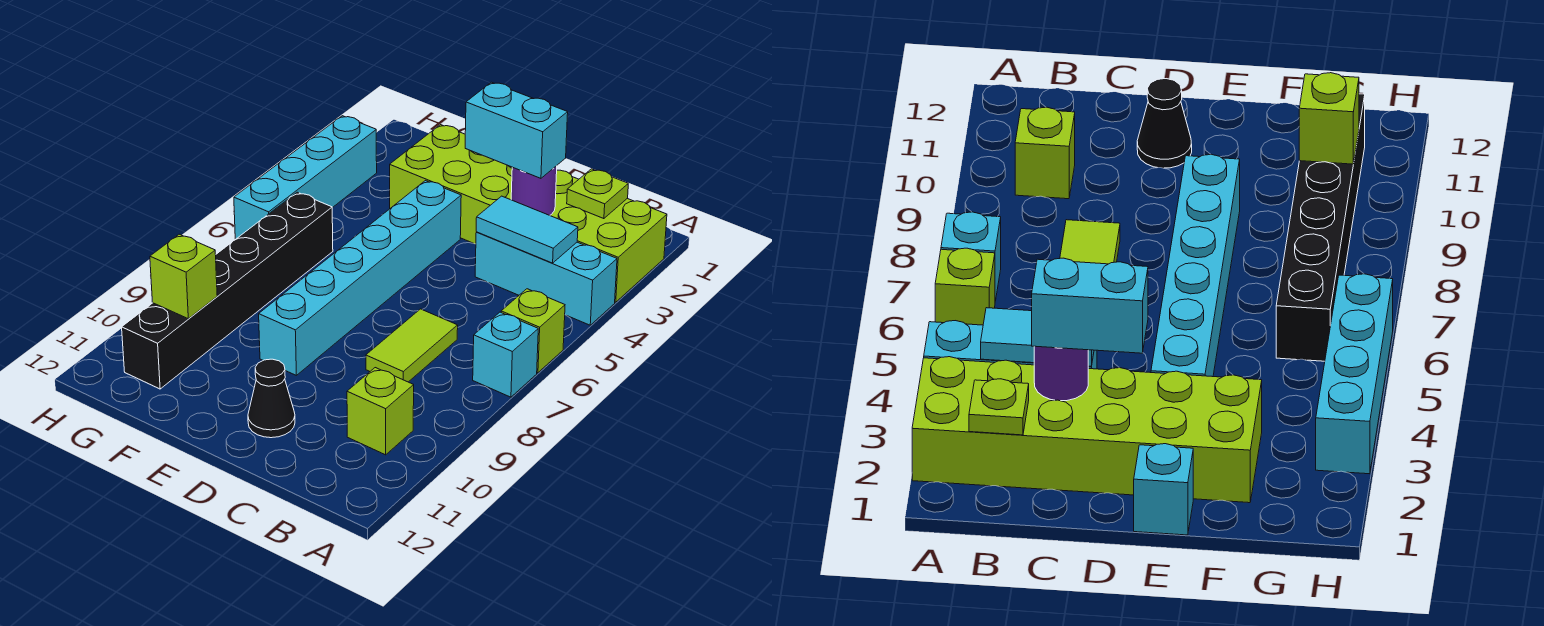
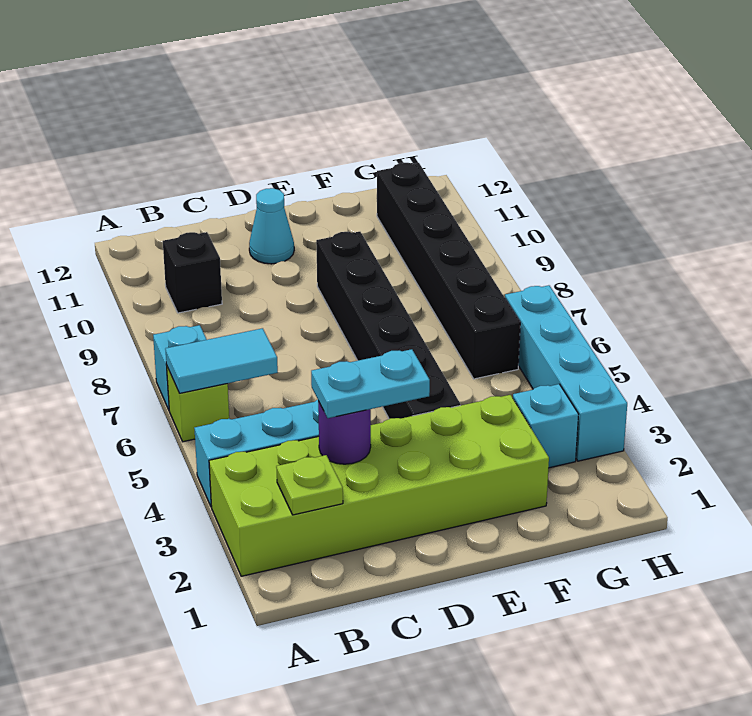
cyan 1x2 tile [476,196,578,263] -> cyan 1x2 tile moved to [165,328,278,393]
lime 1x1 brick [347,368,414,455] -> black 1x1 brick [163,232,222,313]
cyan 1x2 brick [465,82,568,178] -> cyan 1x2 plate [311,349,430,418]
lime 1x2 tile [366,309,458,382] -> none
black 1x1 cone [248,359,295,438] -> cyan 1x1 cone [249,188,294,264]
cyan 1x1 brick [1134,444,1193,535] -> cyan 1x1 brick moved to [513,384,579,468]
cyan 1x6 brick [259,181,461,375] -> black 1x6 brick [316,232,460,419]
lime 1x1 brick [150,234,217,319] -> none

